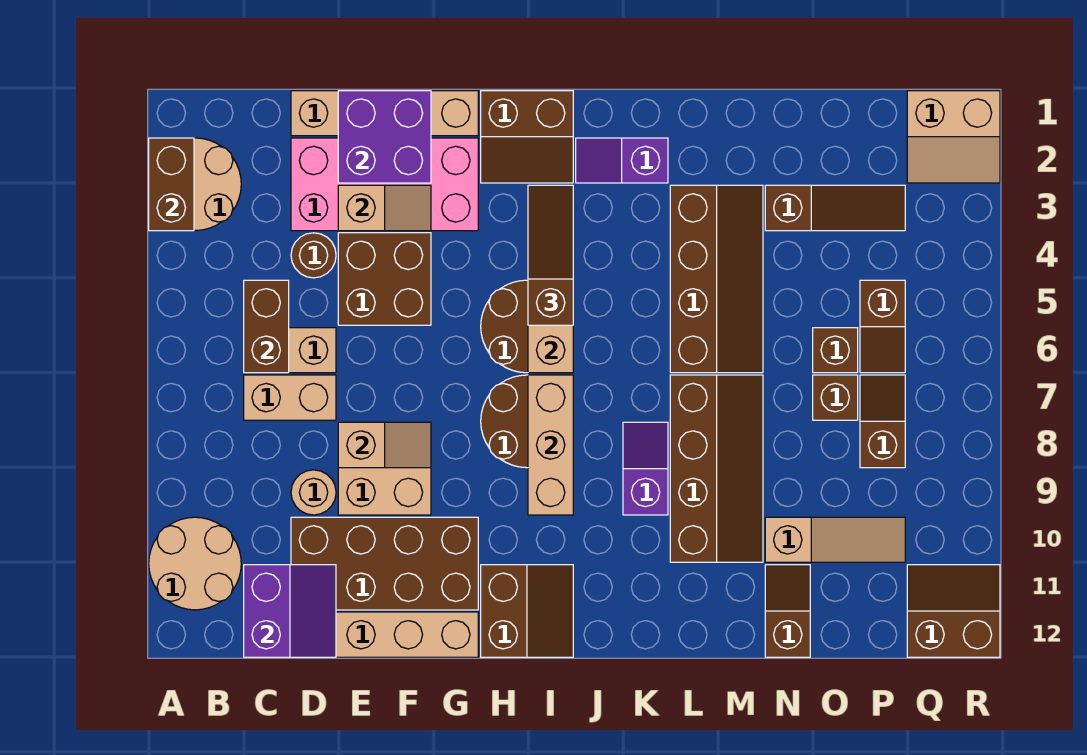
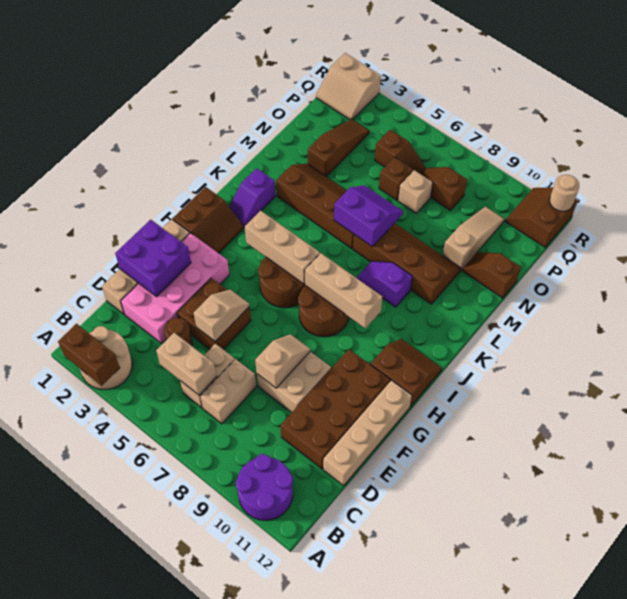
tan 2x2 round brick [149,517,241,610] -> purple 2x2 round brick [236,454,293,520]
brown 1x2 brick [244,280,289,373] -> tan 1x2 brick [156,333,216,395]
purple 2x2 slope [244,565,336,657] -> purple 2x2 slope moved to [334,185,403,247]
tan 1x1 round brick [291,470,336,515] -> tan 1x1 round brick moved to [550,175,579,211]
tan 1x2 slope [338,185,431,231] -> tan 1x2 slope moved to [194,290,249,341]
brown 1x3 slope [528,185,573,325] -> none
brown 1x1 brick [813,375,858,420] -> tan 1x1 brick [398,170,433,213]
tan 2x2 slope [907,91,1000,183] -> tan 2x2 slope turned to [316,53,381,120]

